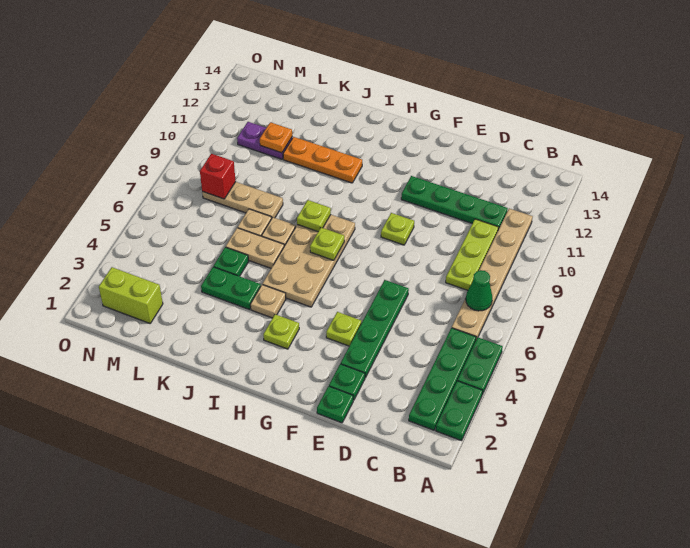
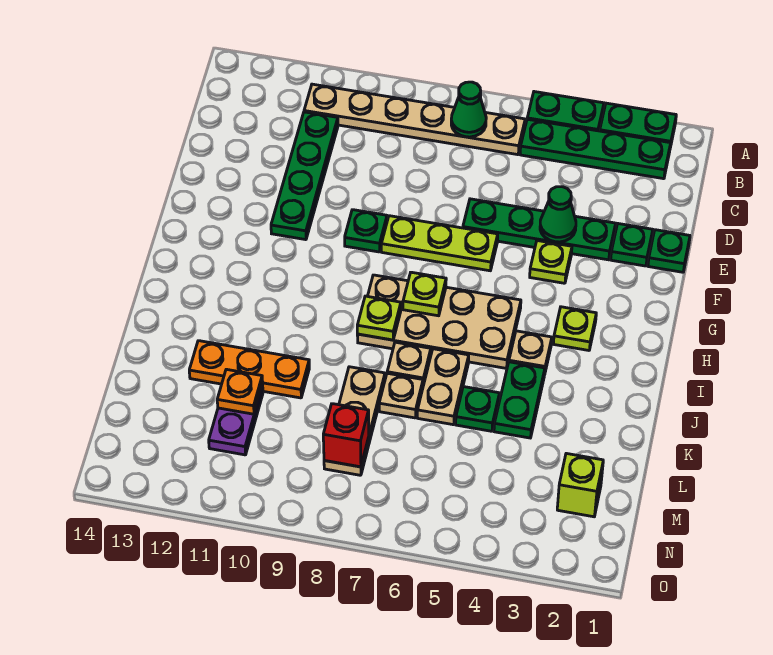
lime 1x3 plate [446,219,499,290] -> lime 1x3 plate moved to [381,216,498,271]
none -> green 1x1 cone [540,187,576,242]
lime 1x1 plate [381,213,414,245] -> green 1x1 plate [345,210,387,252]
orange 1x3 plate [283,137,362,183] -> orange 1x3 plate turned to [189,341,309,398]
lime 1x2 brick [99,267,163,323] -> lime 1x1 brick [557,453,603,517]

